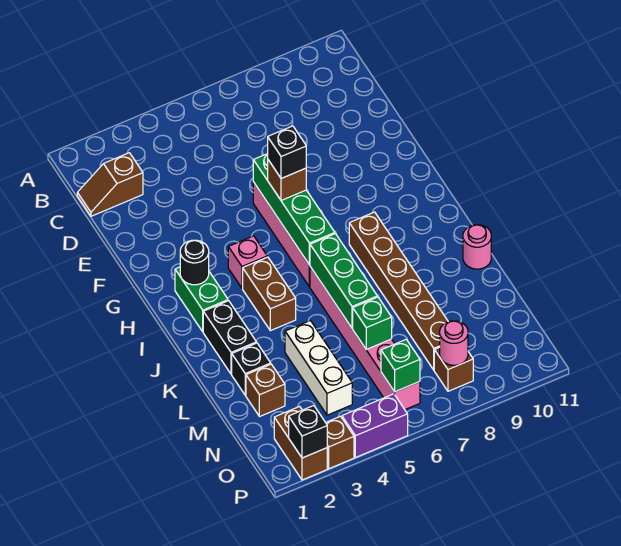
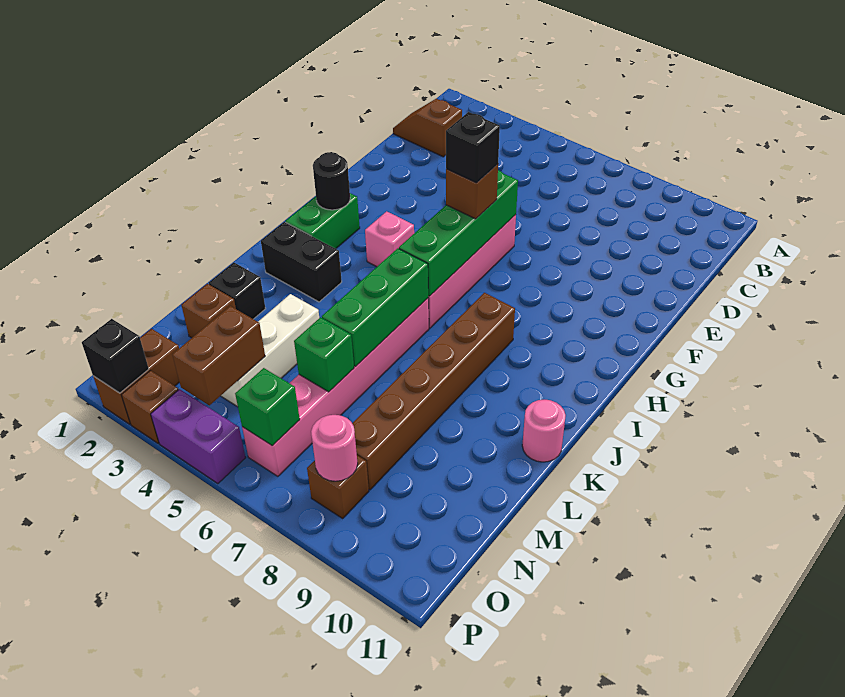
brown 1x2 brick [243,257,296,331] -> brown 1x2 brick moved to [172,306,265,405]
black 1x2 brick [203,301,257,374] -> black 1x2 brick turned to [261,222,342,302]

